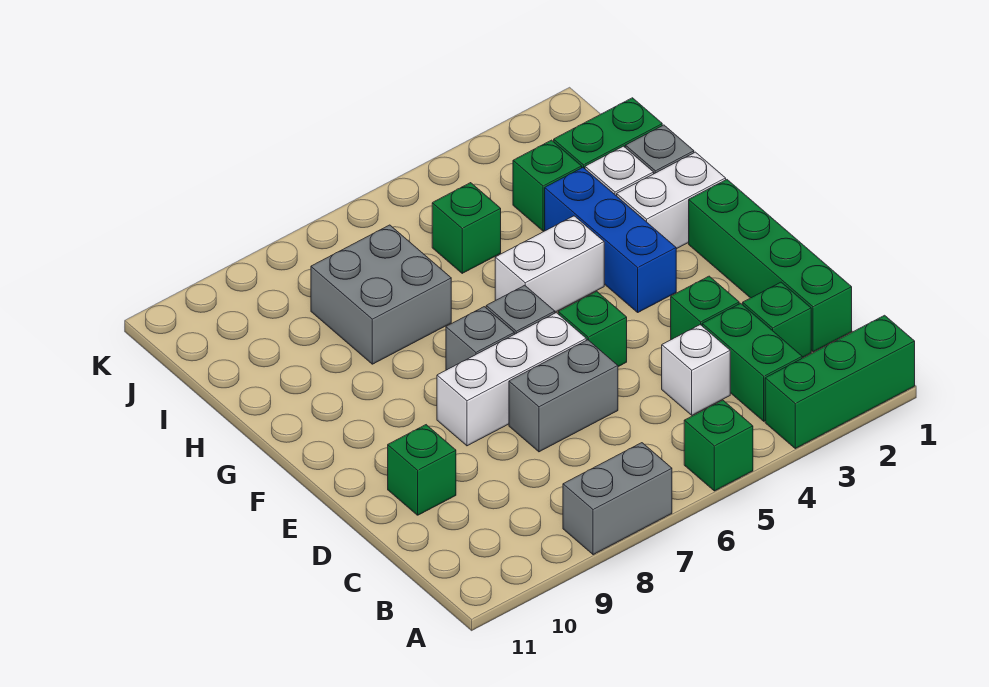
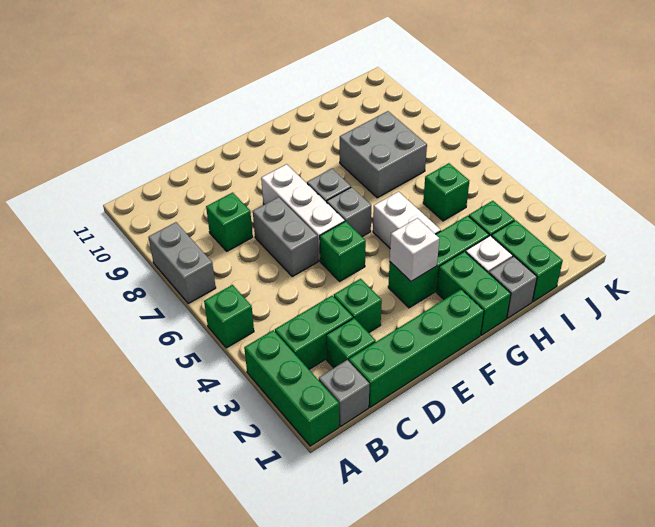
none -> grey 1x1 brick [319,360,369,426]
white 1x1 brick [662,325,730,415] -> white 1x1 brick moved to [390,218,440,281]
green 1x1 brick [388,425,456,515] -> green 1x1 brick moved to [206,193,253,251]
blue 1x3 brick [545,168,676,312] -> green 1x3 brick [388,216,489,308]
white 1x2 brick [617,152,726,249] -> green 1x2 brick [437,251,511,335]

